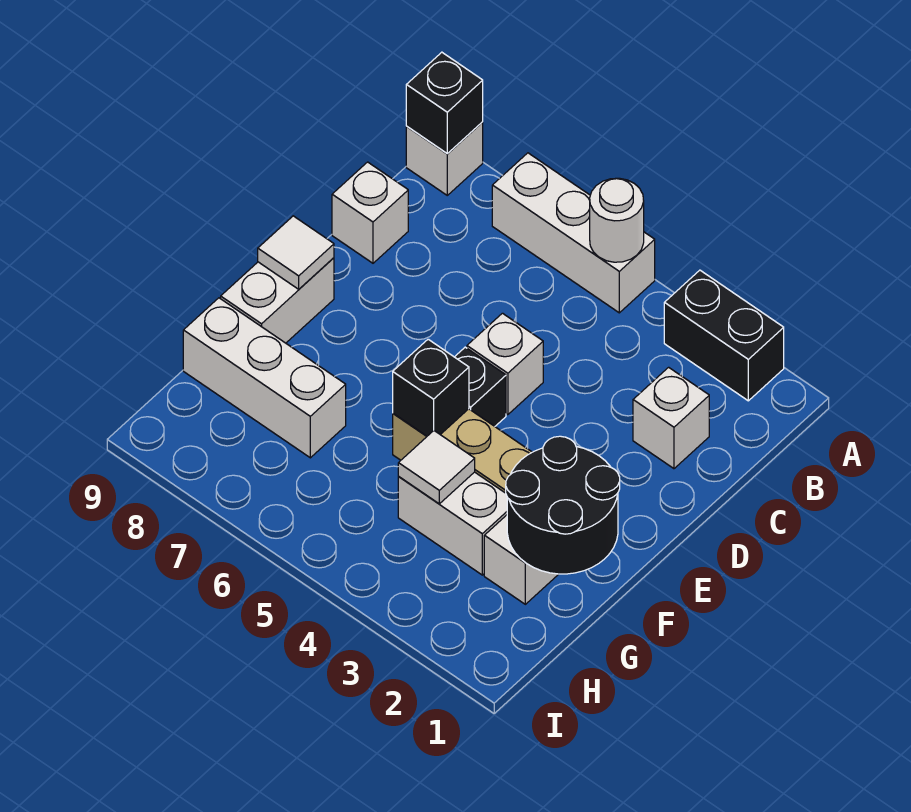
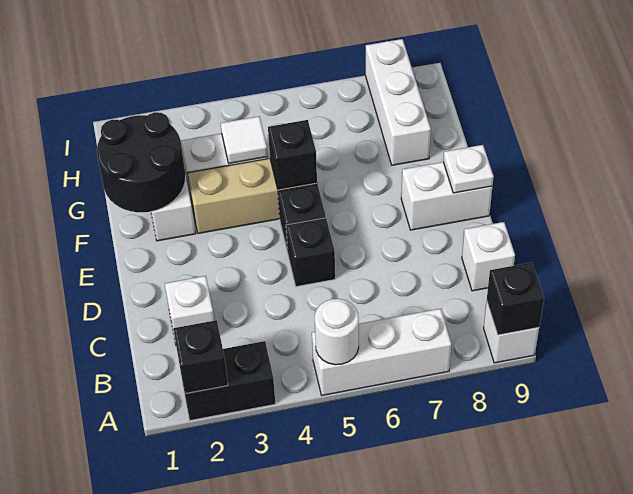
none -> black 1x1 brick [173,320,228,394]
white 1x1 brick [467,313,543,415] -> black 1x1 brick [286,218,335,287]
white 1x2 brick [221,258,334,343] -> white 1x2 brick turned to [401,162,493,230]
white 1x1 tile [258,216,334,289] -> white 1x1 plate [443,145,494,193]
white 1x3 brick [183,298,346,458] -> white 1x3 brick turned to [366,39,431,165]

